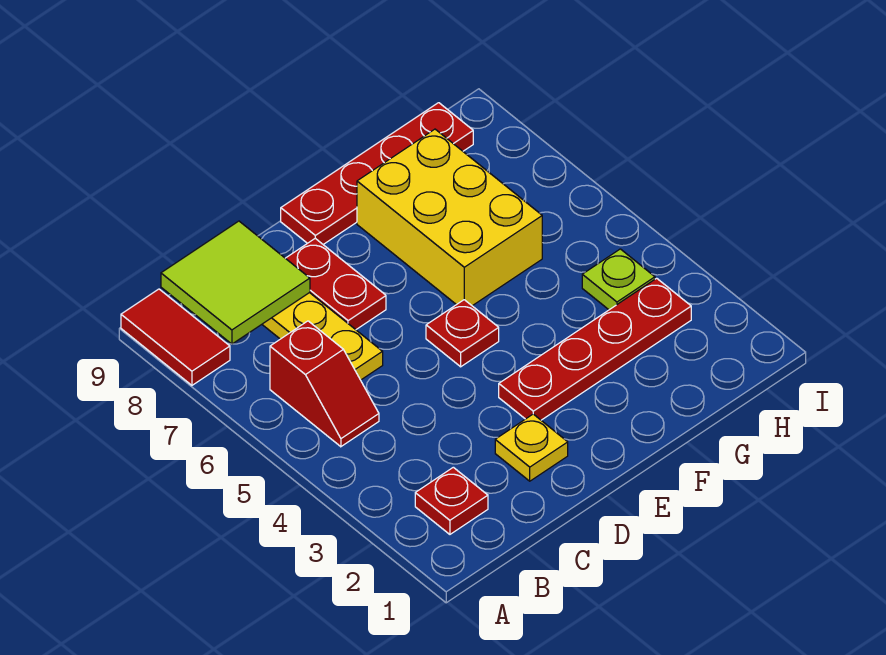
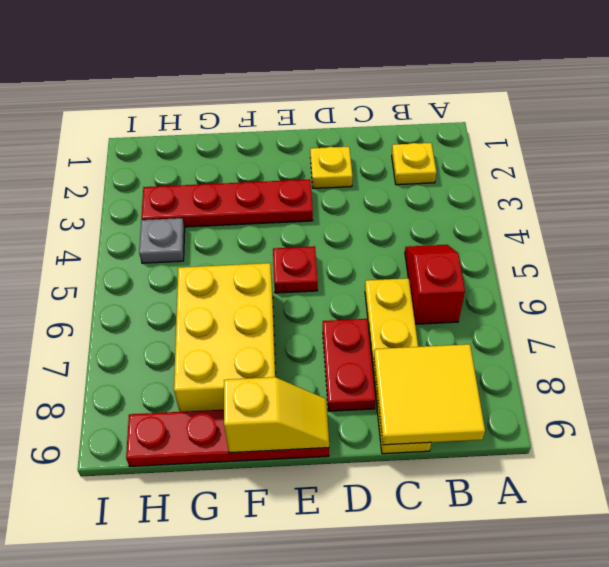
red 1x2 tile [121,289,230,385] -> none
red 1x1 plate [415,467,488,534] -> yellow 1x1 plate [392,143,437,185]
lime 2x2 tile [161,221,310,344] -> yellow 2x2 tile [374,344,485,445]
none -> yellow 1x2 slope [224,377,329,453]
lime 1x1 plate [582,249,655,310] -> grey 1x1 plate [139,218,185,263]

